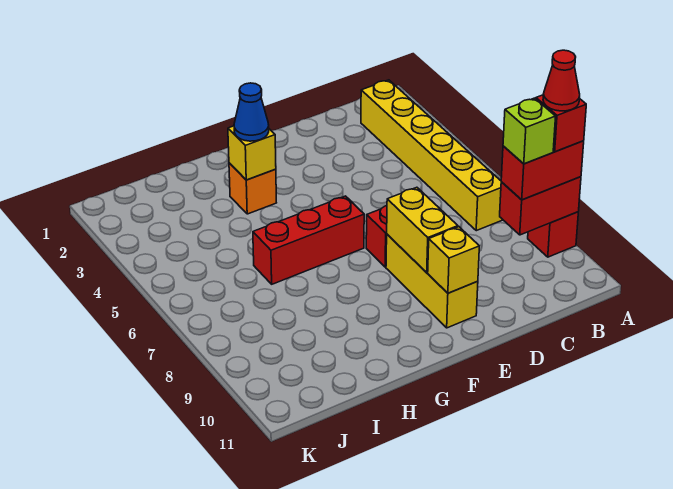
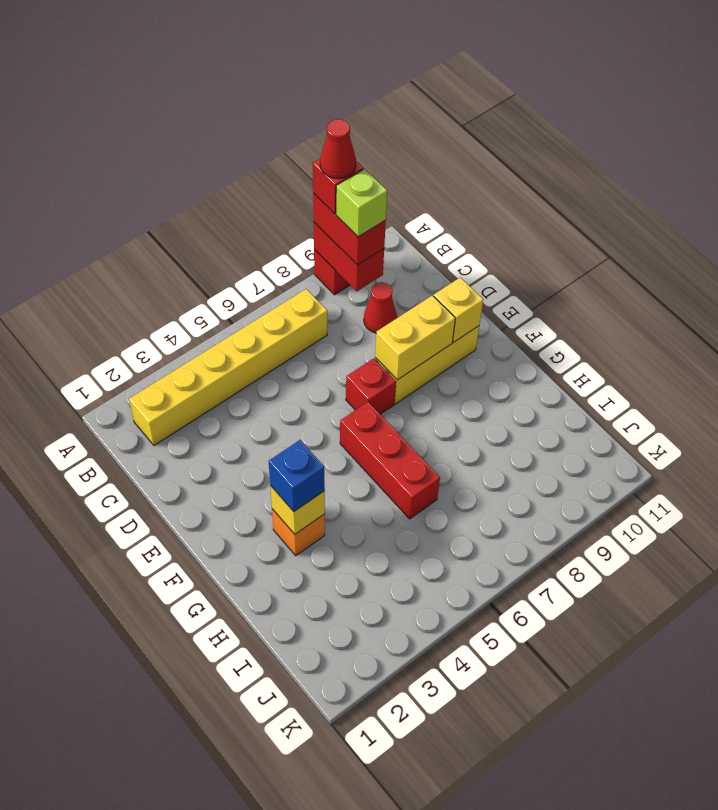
none -> red 1x1 cone [364,282,397,333]
blue 1x1 cone [234,83,269,141] -> blue 1x1 brick [269,440,325,512]

